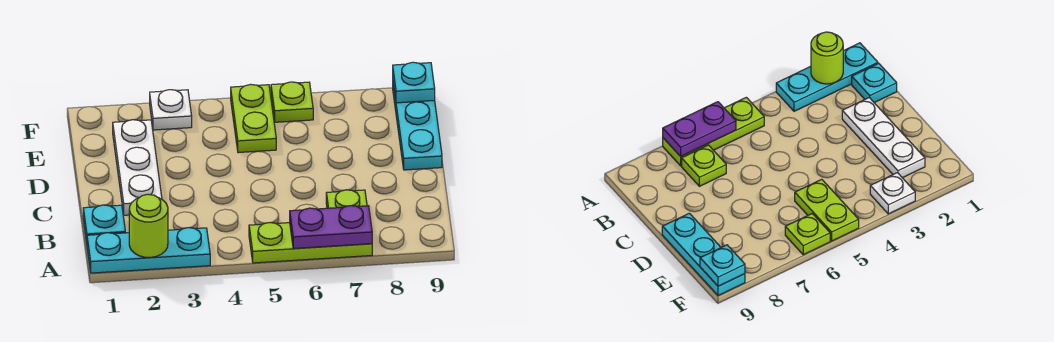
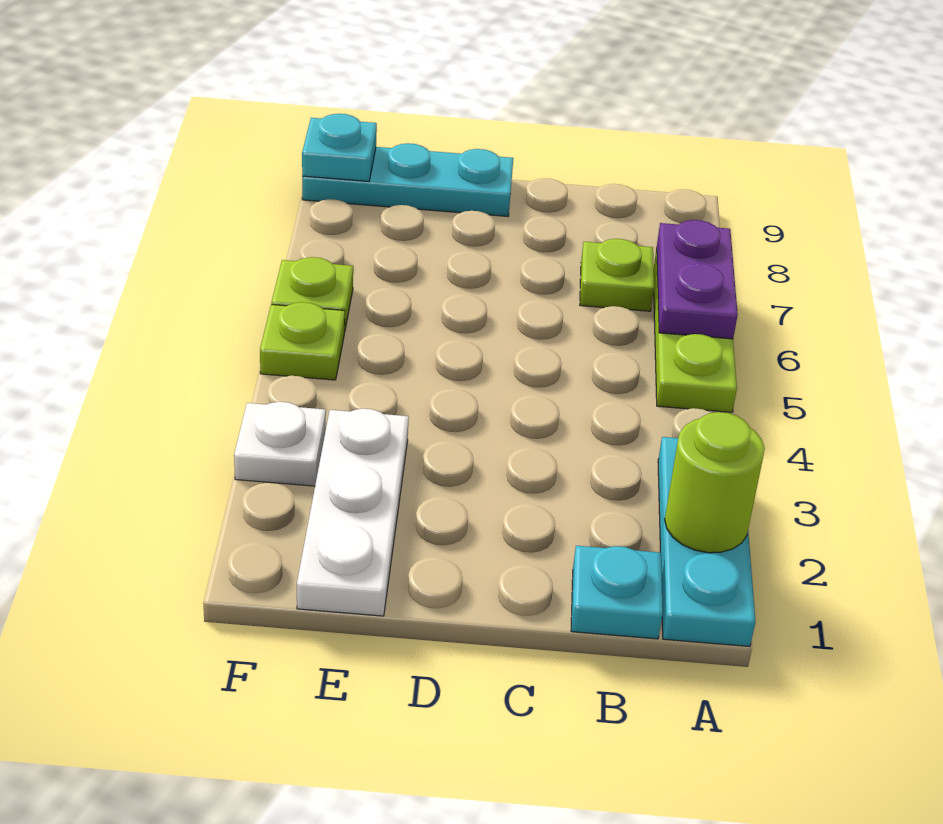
white 1x3 plate [113,120,162,215] -> white 1x3 plate turned to [297,409,409,616]
lime 1x2 plate [231,84,276,153] -> lime 1x1 plate [260,302,345,380]

